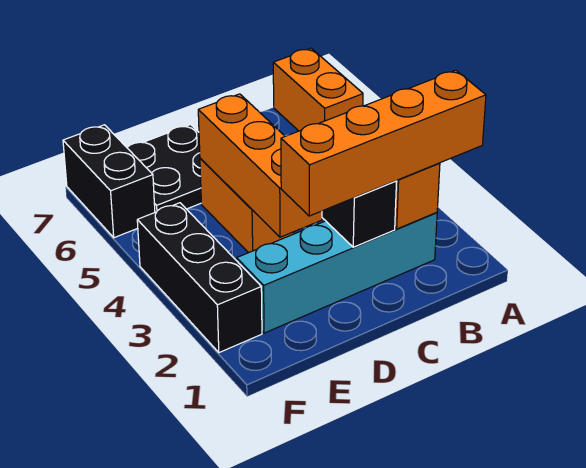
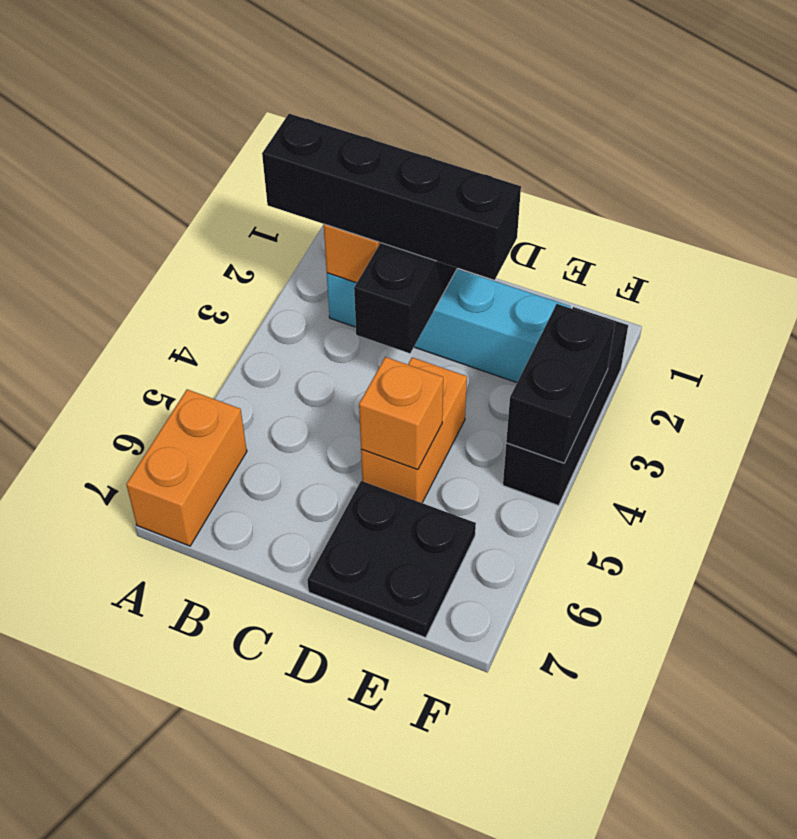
orange 1x4 brick [281,70,486,216] -> black 1x4 brick [262,114,521,280]
orange 1x3 brick [198,94,322,237] -> orange 1x1 brick [359,357,443,470]
black 1x2 brick [63,125,155,238] -> black 1x2 brick moved to [506,304,615,463]

